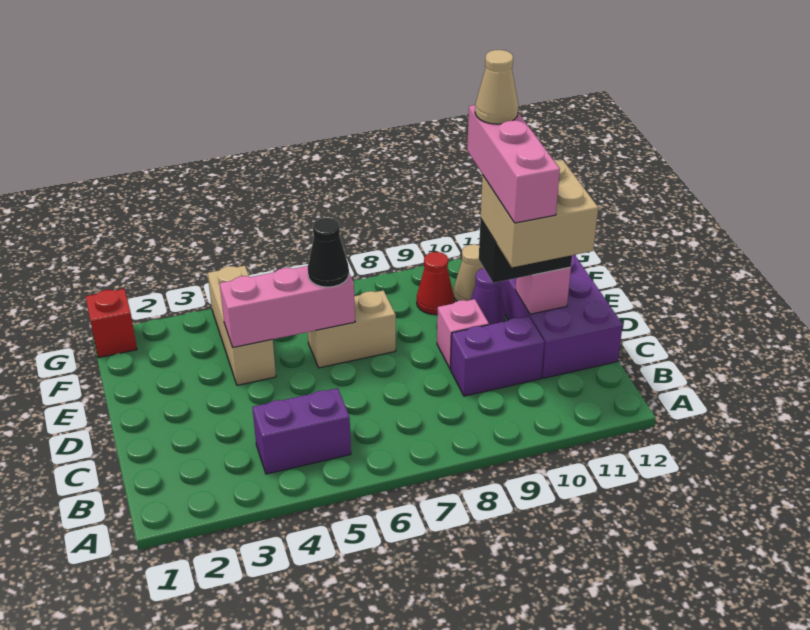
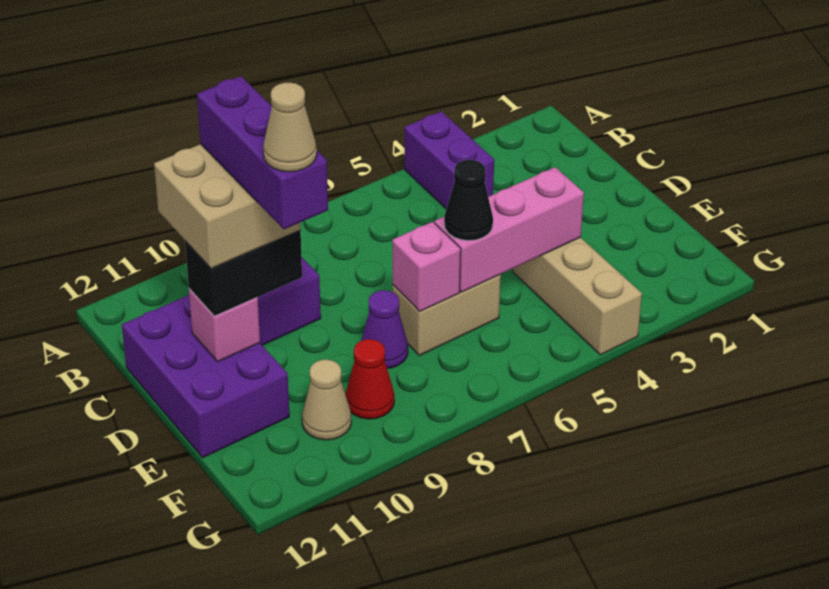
purple 1x2 brick [252,388,351,474] -> purple 1x2 brick turned to [405,111,494,209]
pink 1x3 brick [467,105,560,223] -> purple 1x3 brick [197,76,328,229]
pink 1x1 brick [437,299,489,369] -> pink 1x1 brick moved to [392,222,461,312]
purple 1x1 cone [471,268,505,325] -> purple 1x1 cone moved to [361,290,408,369]
red 1x1 brick [86,289,137,358] -> none

